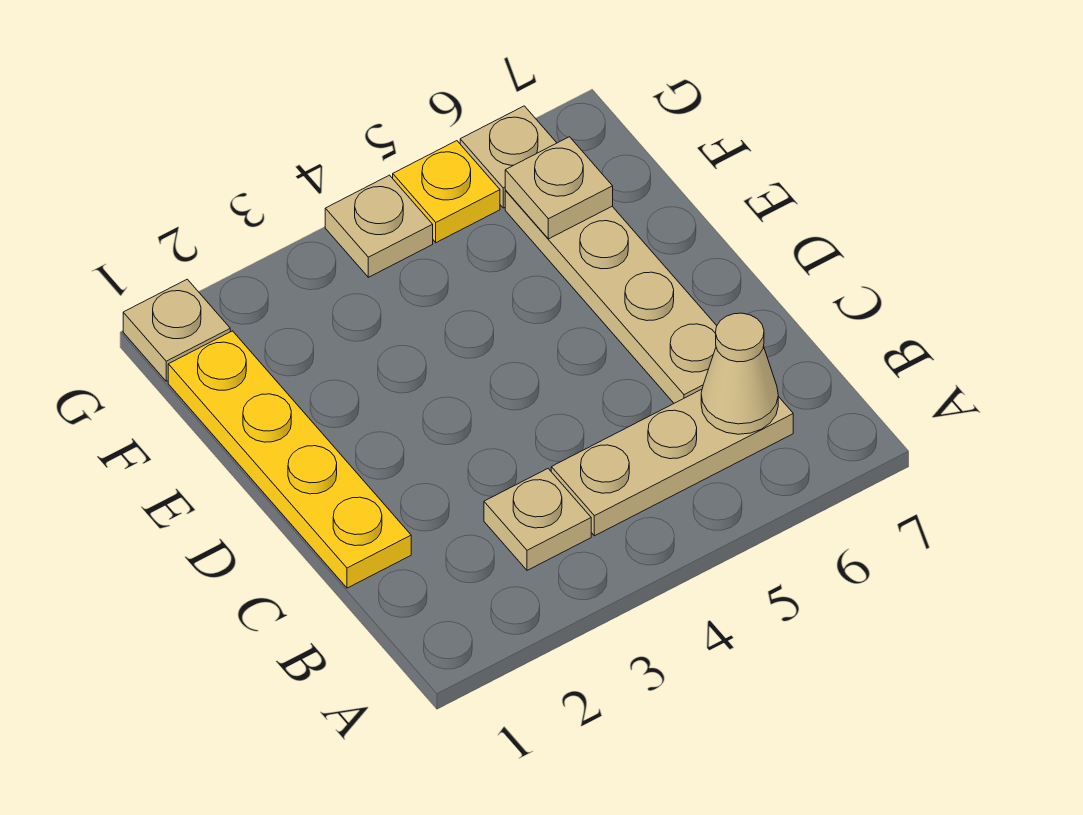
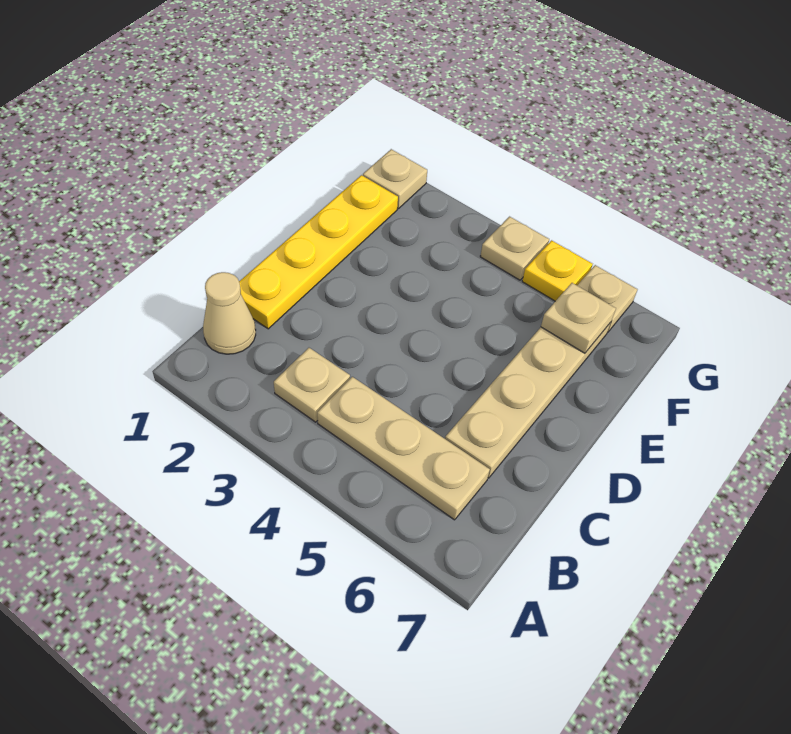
tan 1x1 cone [701,313,778,434] -> tan 1x1 cone moved to [203,272,256,354]

